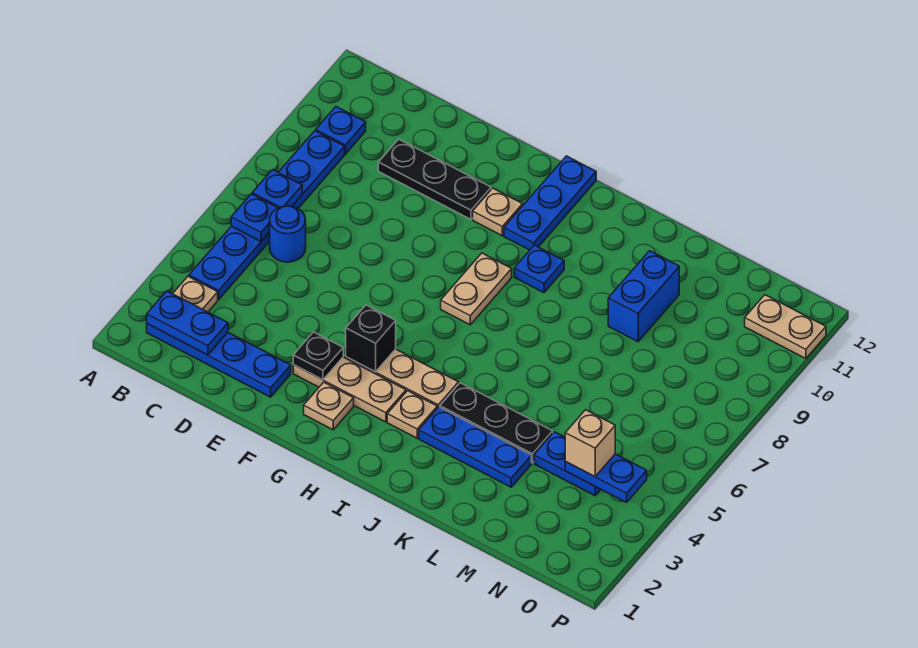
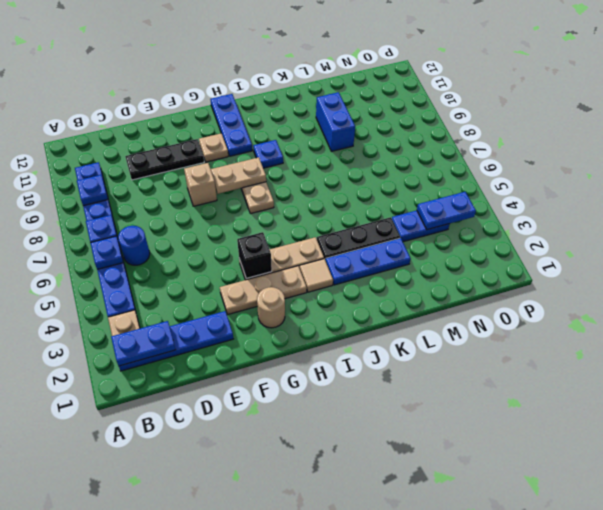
none -> blue 1x1 plate [77,175,108,206]
black 1x1 plate [293,332,343,380] -> none
tan 1x1 plate [304,382,354,430] -> tan 1x1 round brick [257,287,285,328]
tan 1x1 plate [387,391,437,438] -> tan 1x1 tile [300,259,333,292]
tan 1x1 brick [565,410,615,477] -> tan 1x1 brick moved to [184,163,217,206]
tan 1x2 plate [745,295,826,359] -> tan 1x2 plate moved to [211,157,266,194]

